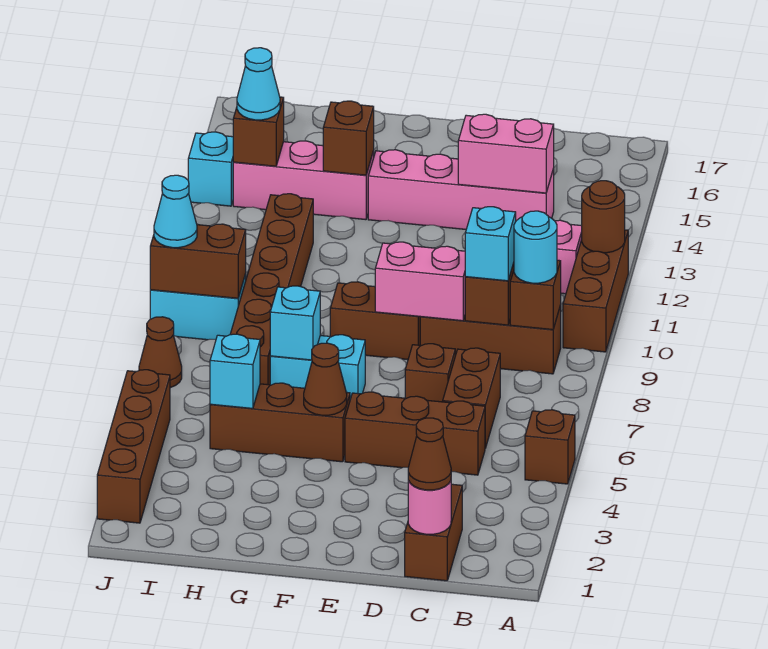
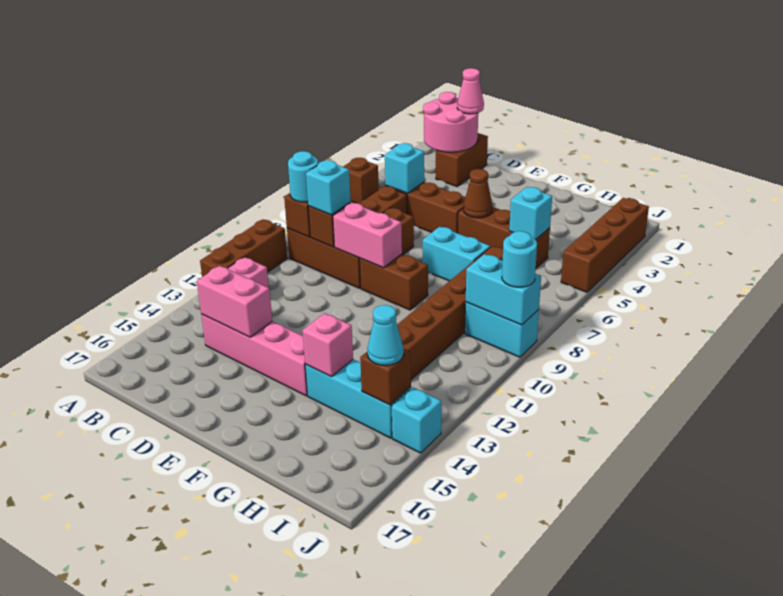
brown 1x1 round brick [582,181,625,253] -> none
pink 1x1 round brick [408,481,451,534] -> pink 2x2 round brick [423,92,478,152]
brown 1x1 cone [408,418,451,490] -> pink 1x1 cone [457,68,484,114]
cyan 1x1 brick [270,286,320,360] -> cyan 1x1 brick moved to [385,143,424,194]
pink 1x3 brick [233,141,374,220] -> cyan 1x3 brick [305,359,411,438]
brown 1x1 brick [323,101,374,175] -> pink 1x1 brick [302,313,353,377]
brown 1x2 brick [150,224,246,298] -> cyan 1x2 brick [466,254,541,325]
brown 1x1 cone [139,317,182,388] -> none
cyan 1x1 cone [154,175,197,248] -> cyan 1x1 round brick [502,231,537,287]

